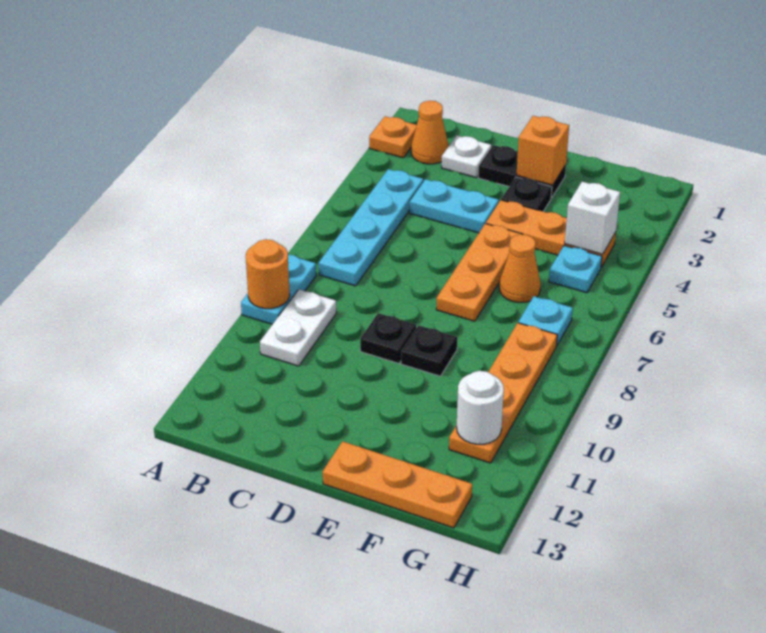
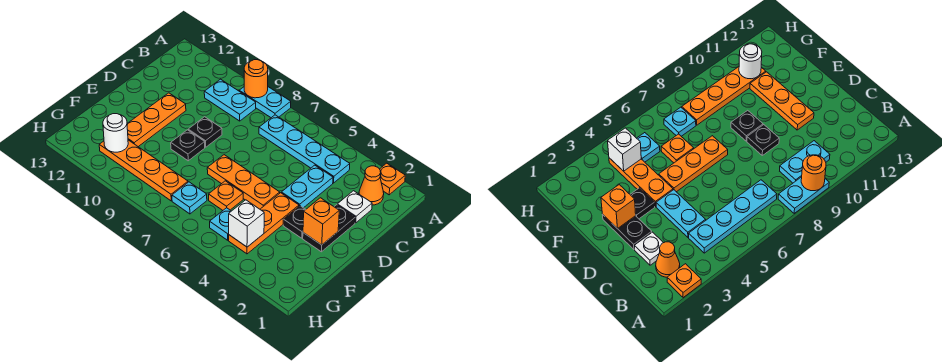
white 1x2 plate [260,289,336,366] -> cyan 1x2 plate [204,79,256,121]
orange 1x3 plate [323,441,472,528] -> orange 1x3 plate moved to [127,93,186,147]
orange 1x1 cone [499,234,541,303] -> orange 1x1 plate [209,181,243,210]

